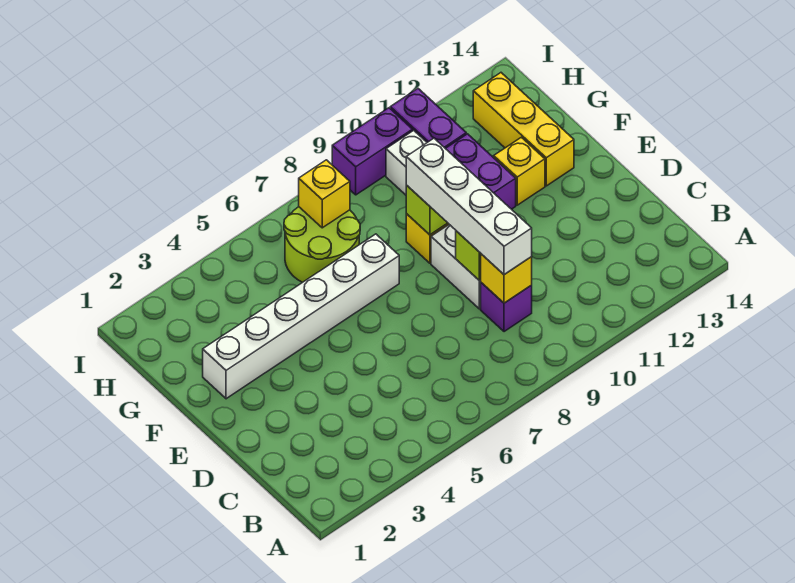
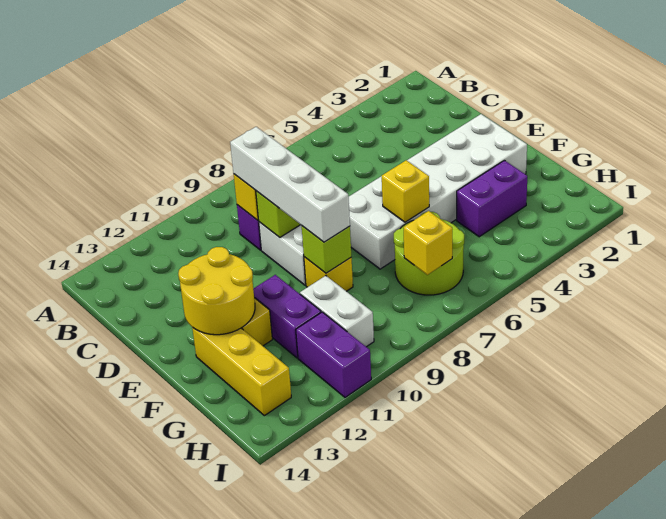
none -> yellow 2x2 round brick [178,247,255,335]
white 1x6 brick [203,234,399,399] -> white 2x6 brick [349,114,527,269]
none -> yellow 1x1 brick [382,160,429,222]
purple 1x2 brick [332,108,413,195] -> purple 1x2 brick moved to [457,160,527,237]

